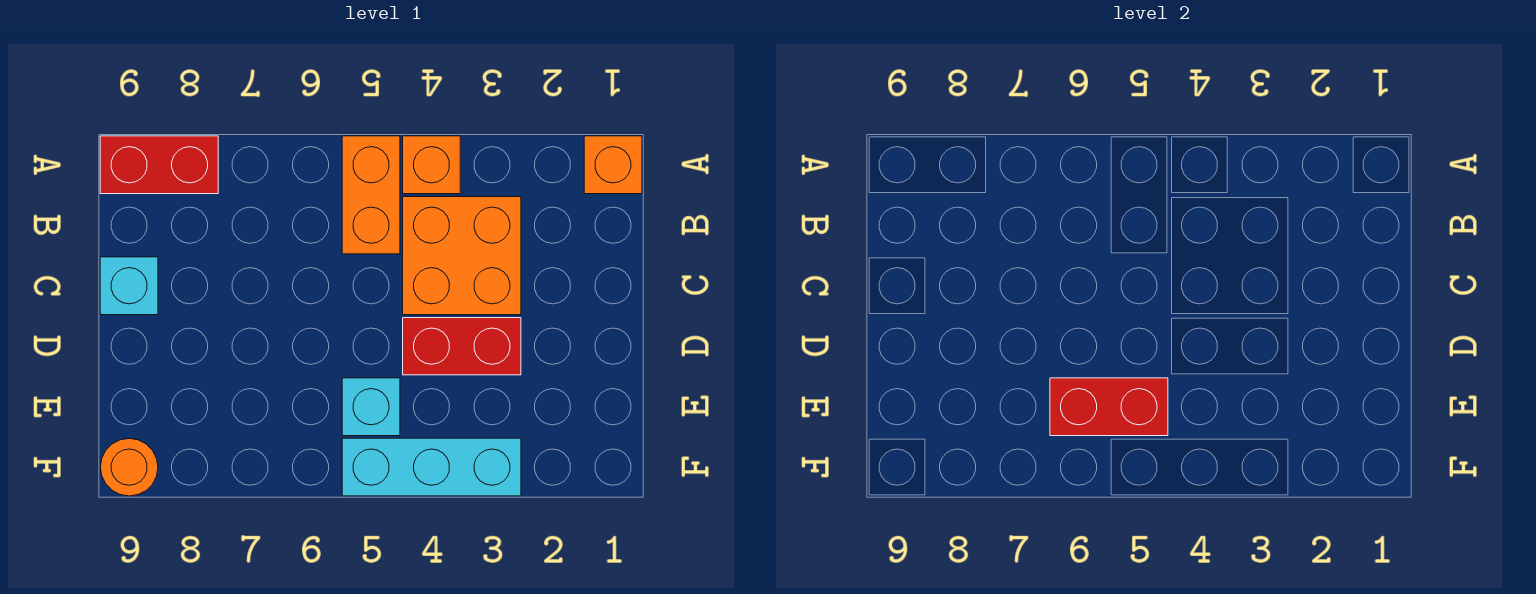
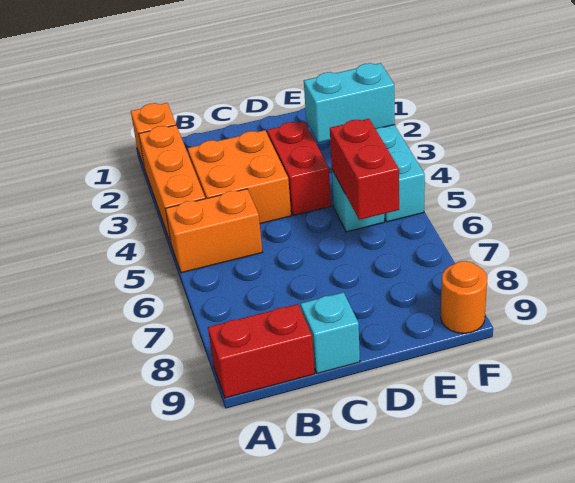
orange 1x1 brick [403,136,460,194] -> orange 1x3 brick [139,125,205,243]
red 1x2 brick [100,136,218,194] -> red 1x2 brick turned to [208,304,315,398]
none -> cyan 1x2 brick [304,63,395,142]

